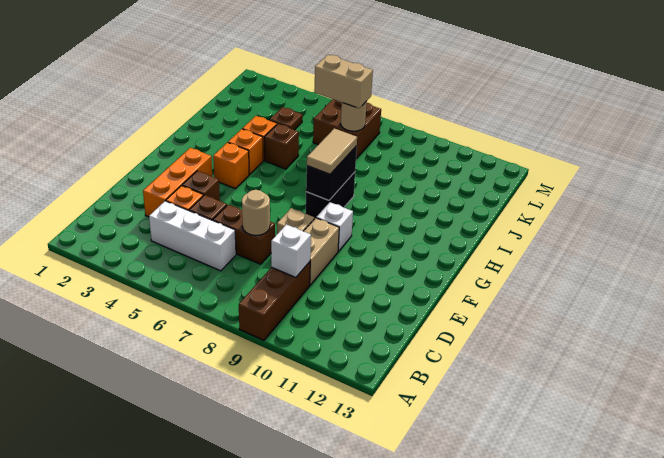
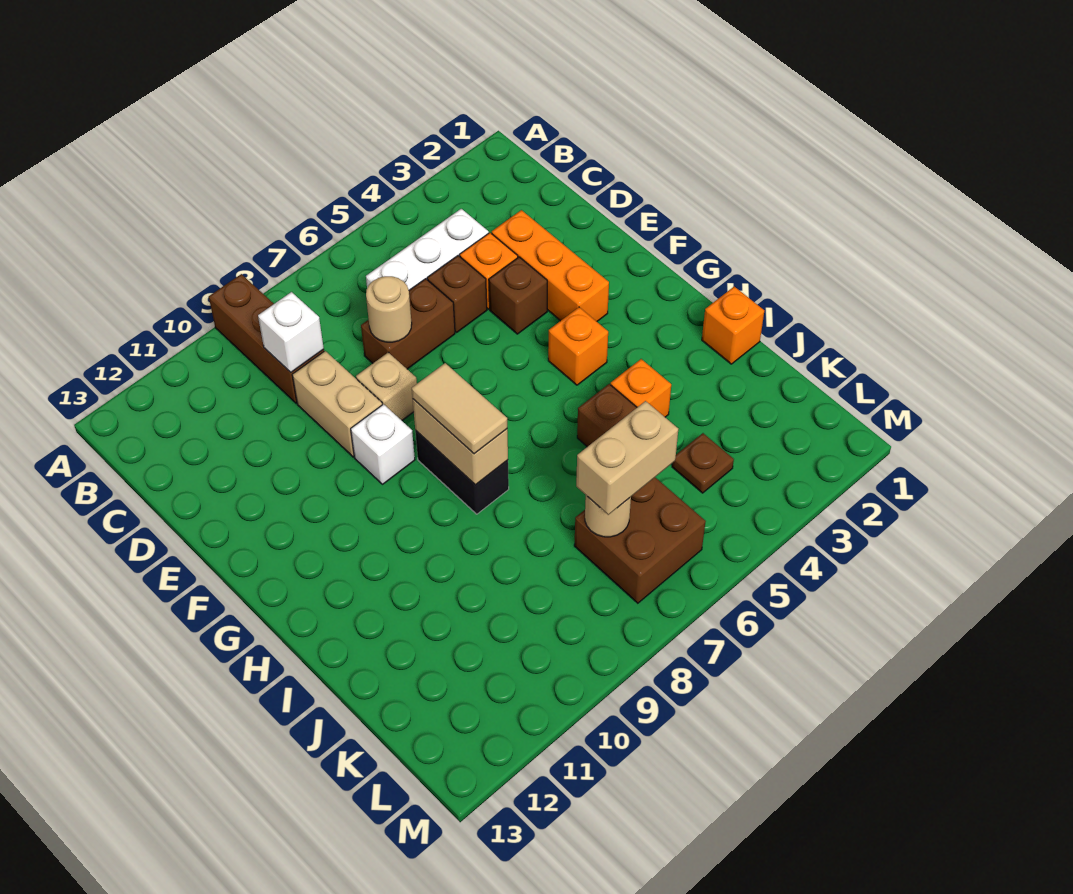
black 1x2 brick [306,146,357,200] -> tan 1x2 brick [413,399,508,485]
orange 1x1 brick [228,129,263,174] -> orange 1x1 brick moved to [702,287,764,364]

